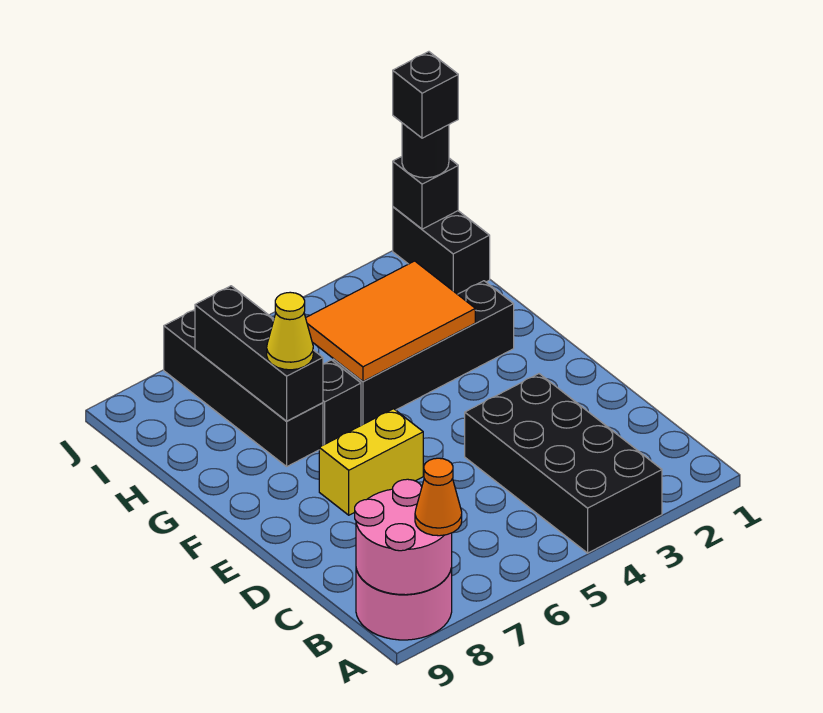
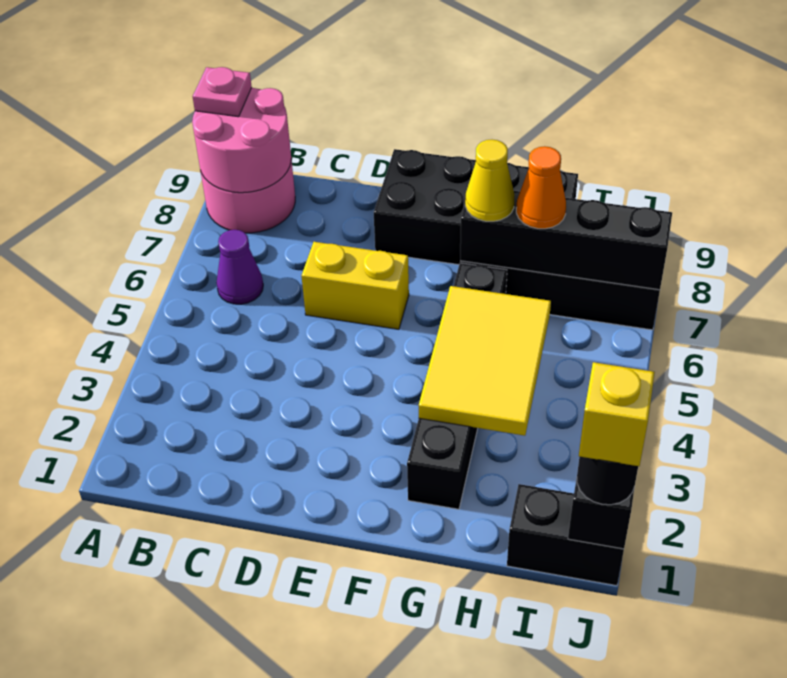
black 2x4 brick [465,374,662,553] -> black 2x4 brick moved to [374,149,578,265]
orange 1x1 cone [415,458,462,536] -> orange 1x1 cone moved to [516,146,566,229]
none -> pink 1x1 plate [193,67,252,117]
none -> purple 1x1 cone [216,230,263,304]
yellow 1x2 brick [319,409,423,515] -> yellow 1x2 brick turned to [302,242,409,329]
orange 2x3 tile [306,261,475,381] -> yellow 2x3 tile [419,286,551,436]
black 1x3 brick [195,286,323,421] -> black 1x4 brick [460,191,672,290]
black 1x1 brick [393,52,458,138] -> yellow 1x1 brick [579,362,655,466]

